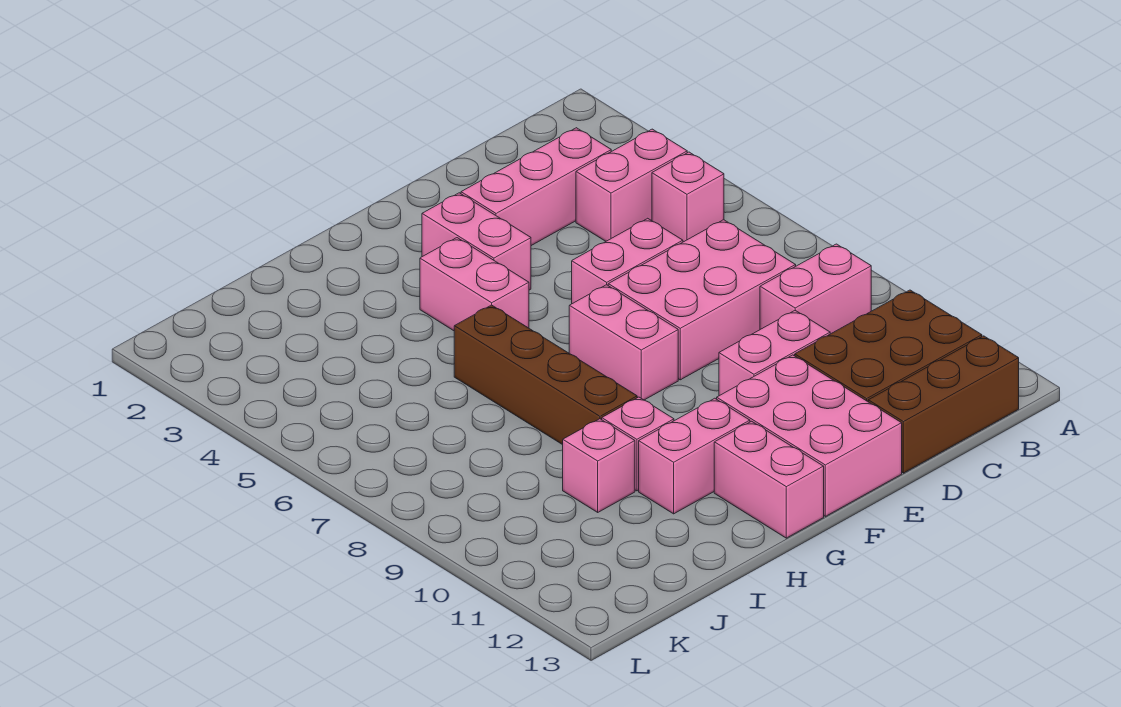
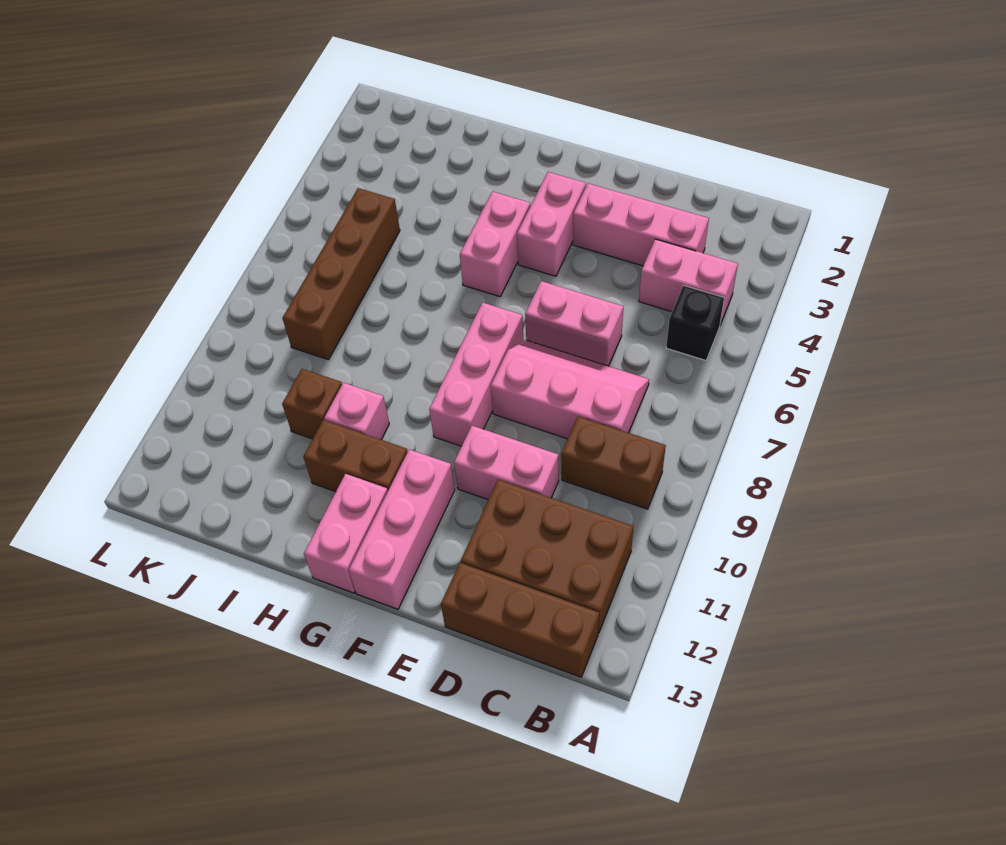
pink 1x1 brick [652,152,724,242] -> black 1x1 brick [666,285,724,361]
pink 1x2 brick [760,244,871,334] -> brown 1x2 brick [561,417,666,509]
pink 2x3 brick [608,220,796,380] -> pink 2x3 slope [491,340,649,439]
pink 2x3 brick [717,355,902,516] -> pink 1x3 brick [349,449,455,609]
pink 1x2 brick [569,285,678,400] -> pink 1x3 brick [429,303,524,446]
pink 1x2 brick [639,398,750,514] -> brown 1x2 brick [303,420,408,492]
brown 1x4 brick [454,305,637,445] -> brown 1x4 brick moved to [283,188,400,360]
pink 1x1 brick [563,419,635,512] -> brown 1x1 brick [282,369,342,439]

